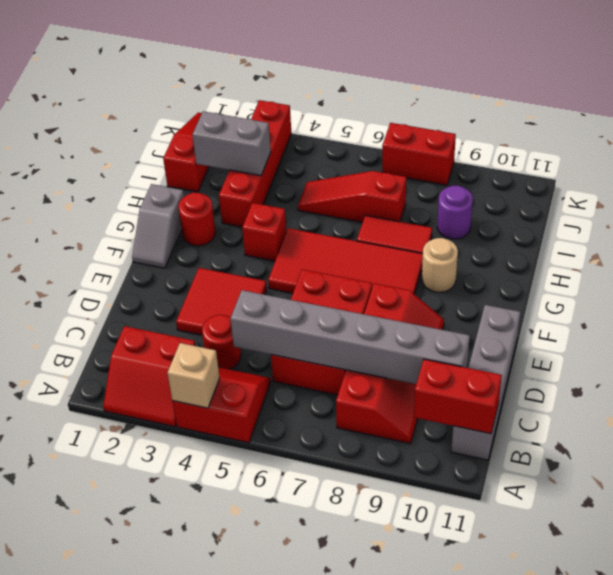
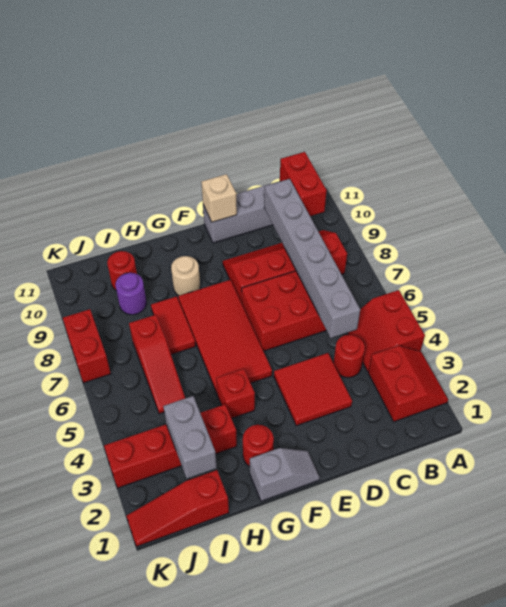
tan 1x1 brick [168,343,220,408] -> tan 1x1 brick moved to [201,174,237,222]
none -> red 1x1 round brick [107,251,137,290]

